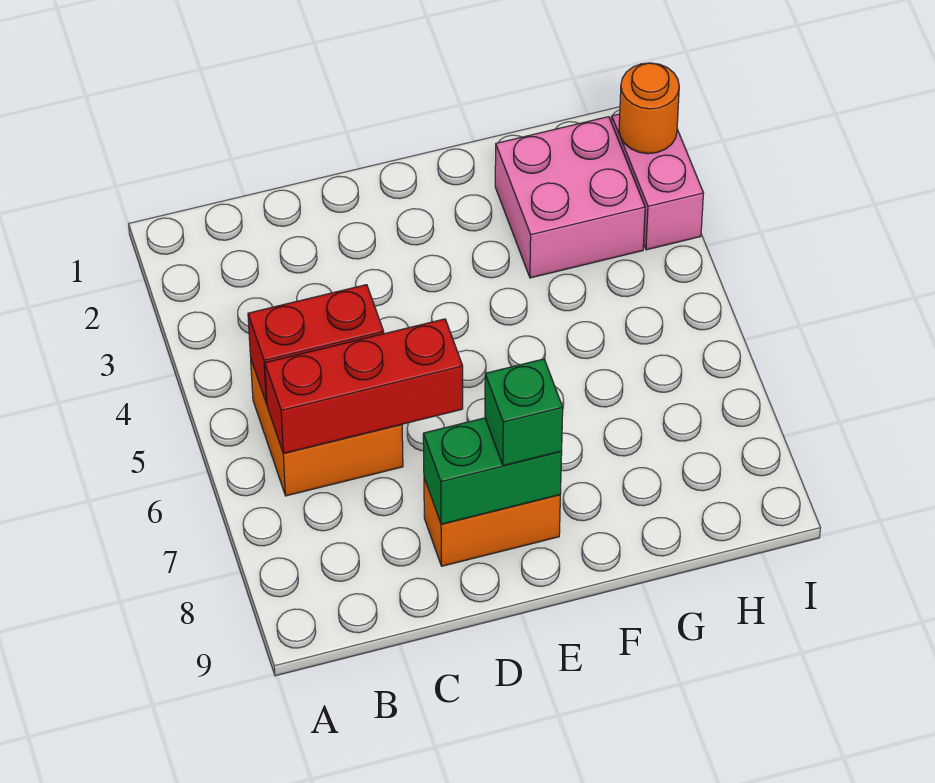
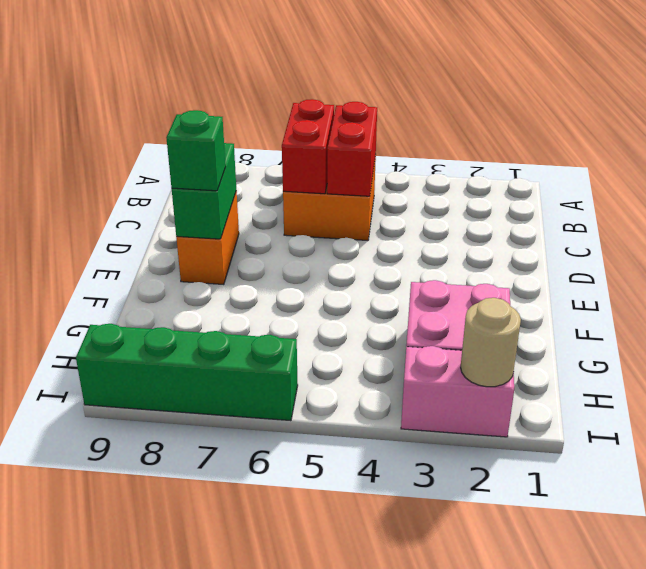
red 1x3 brick [265,319,463,453] -> red 1x2 brick [282,99,334,194]
orange 1x1 round brick [619,63,679,154] -> tan 1x1 round brick [461,298,521,387]
none -> green 1x4 brick [76,324,298,421]

